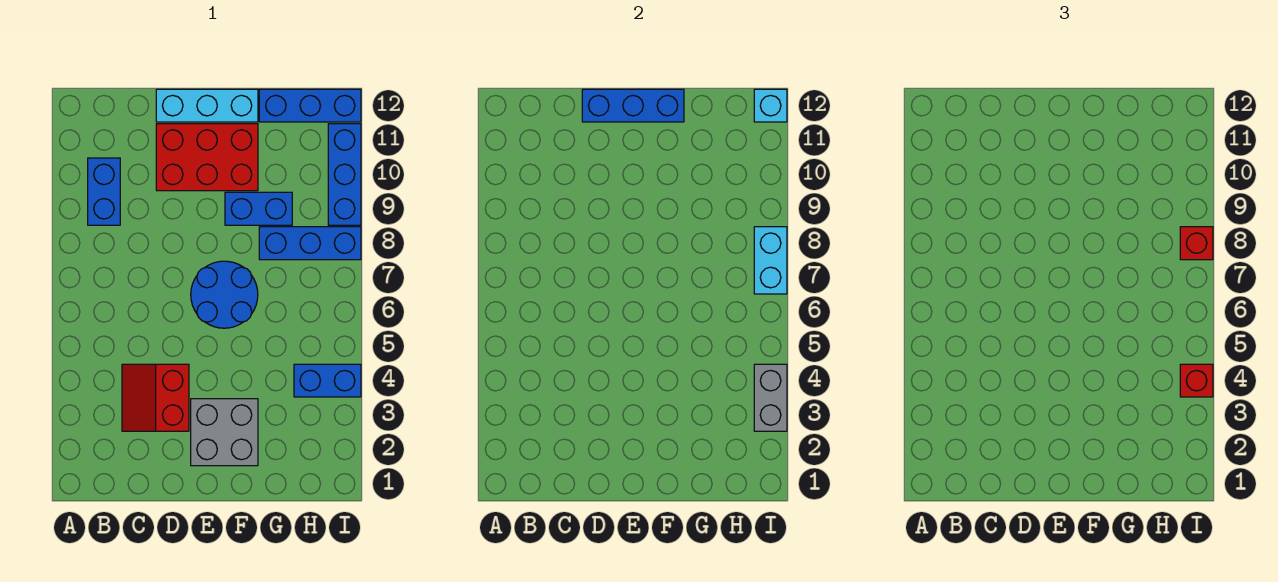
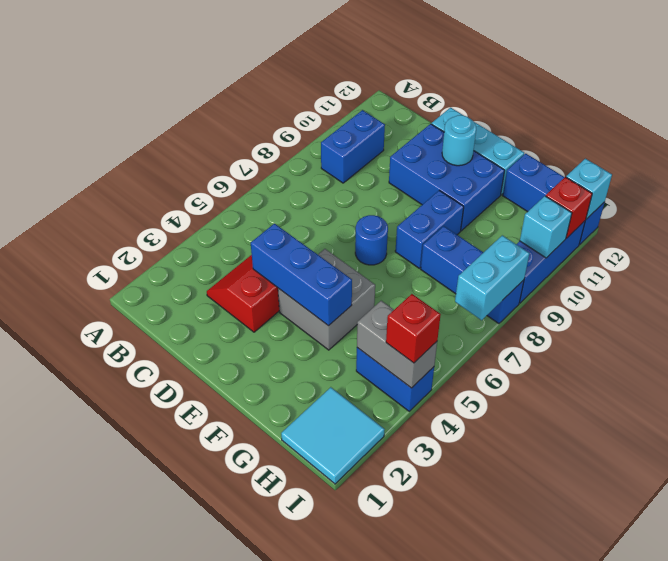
red 2x3 brick [156,124,258,191] -> blue 2x3 brick [389,124,505,231]
blue 1x3 brick [582,89,684,122] -> blue 1x3 brick moved to [251,223,352,326]
grey 2x2 brick [191,399,258,466] -> grey 2x2 brick moved to [278,249,375,350]
blue 2x2 round brick [191,261,258,328] -> blue 1x1 round brick [355,215,388,265]
none -> cyan 1x1 round brick [442,115,476,166]
blue 1x2 brick [225,192,292,225] -> blue 1x2 brick turned to [395,190,464,268]
none -> cyan 2x2 tile [281,387,385,484]
grey 1x2 brick [754,364,787,431] -> grey 1x2 brick turned to [357,301,437,388]
red 1x1 brick [1180,227,1213,260] -> red 1x1 brick moved to [546,177,592,238]
none -> cyan 1x1 brick [520,196,572,258]

